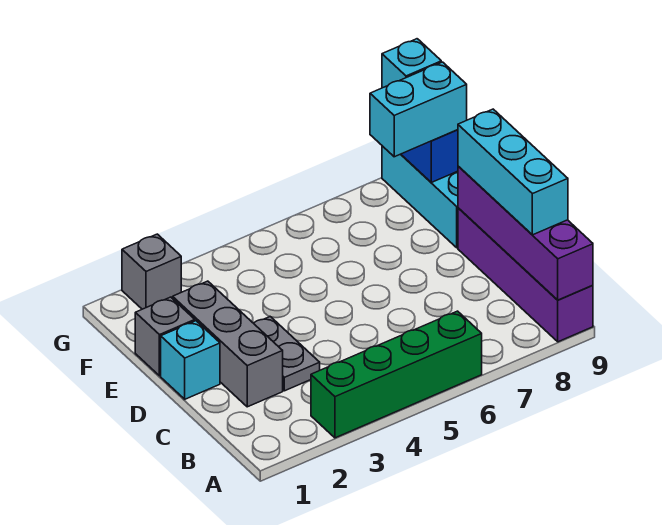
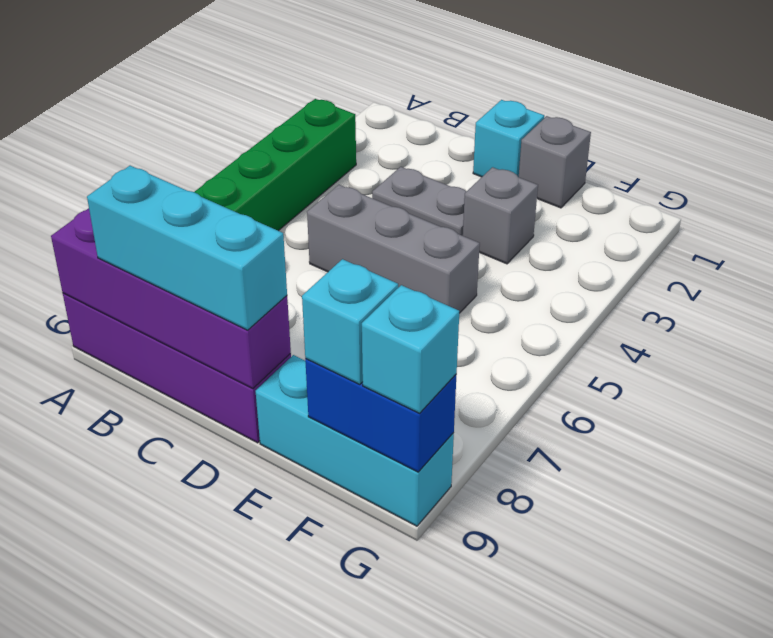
grey 1x3 brick [173,281,283,407] -> grey 1x3 brick moved to [307,185,480,313]
cyan 1x2 brick [370,62,467,157] -> cyan 1x1 brick [302,259,398,385]
grey 1x1 brick [122,234,181,309] -> grey 1x1 brick moved to [463,167,538,264]

